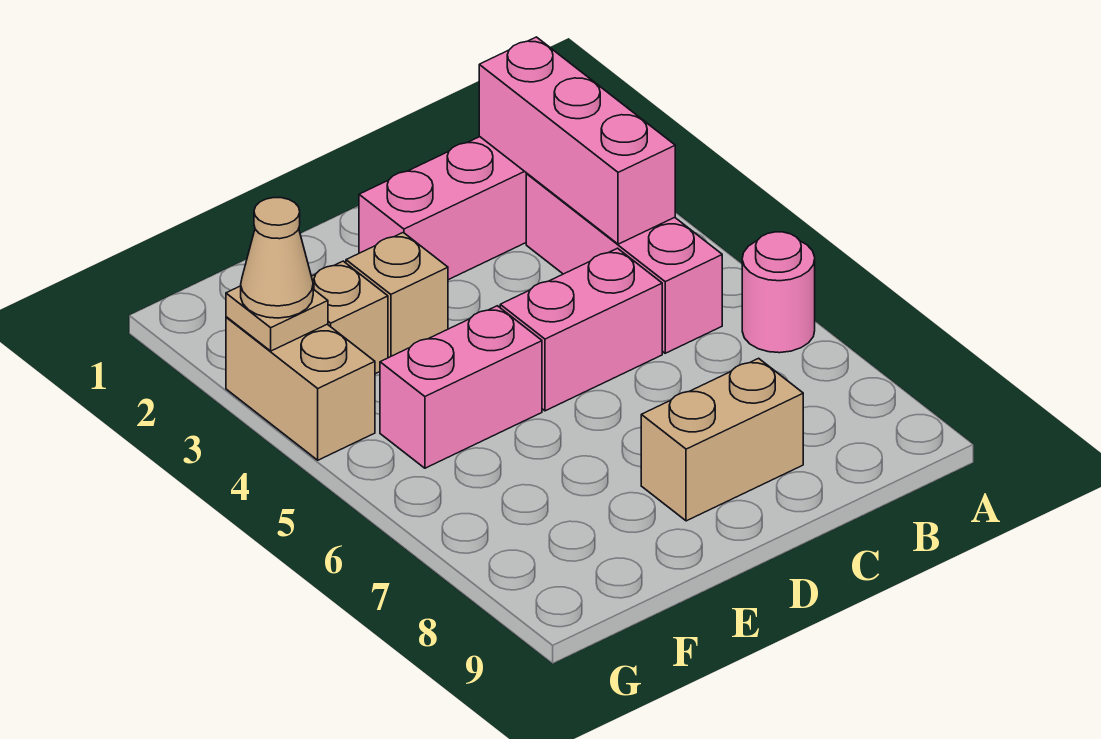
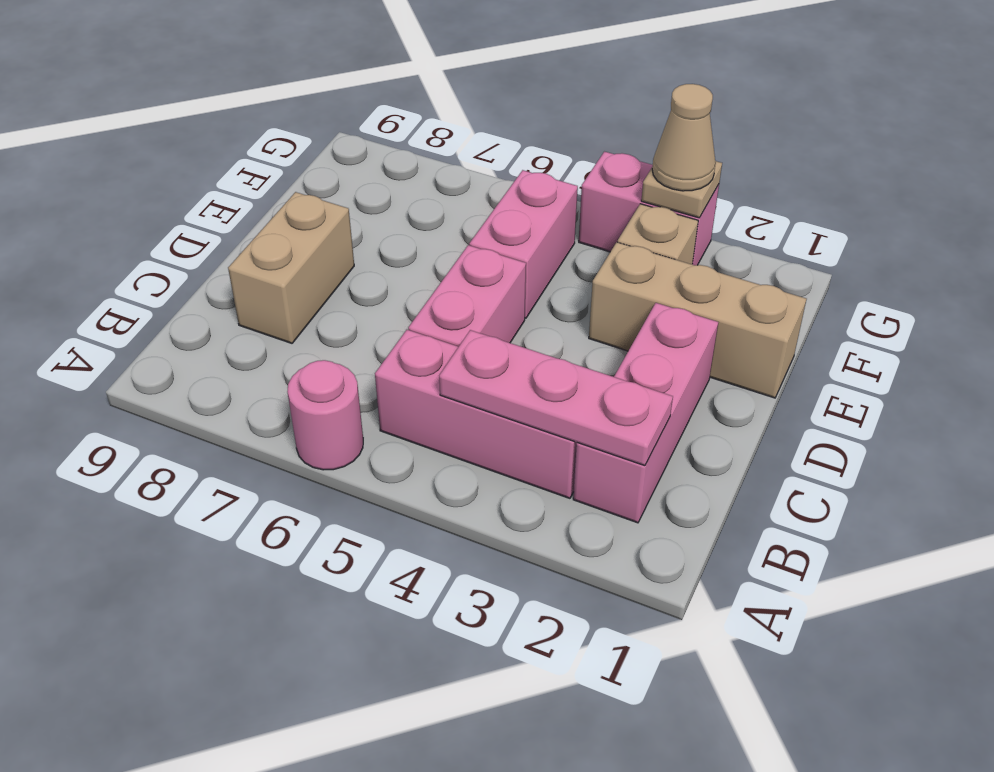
pink 1x3 brick [479,37,675,244] -> pink 1x3 plate [439,330,673,466]
tan 1x1 brick [346,233,448,358] -> tan 1x3 brick [589,242,806,398]
tan 1x2 brick [226,317,375,460] -> pink 1x2 brick [579,152,719,265]

